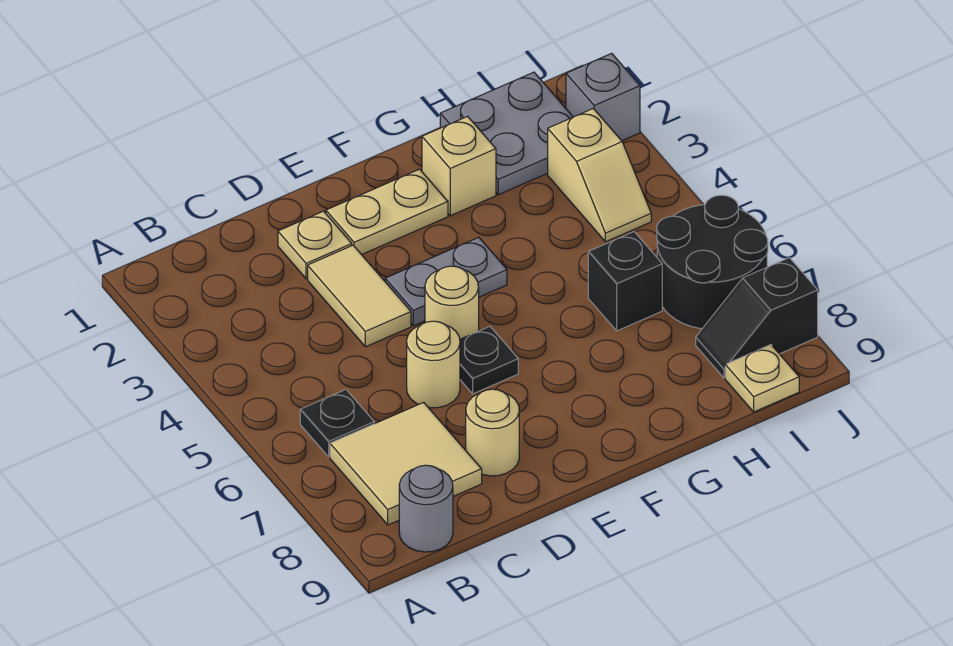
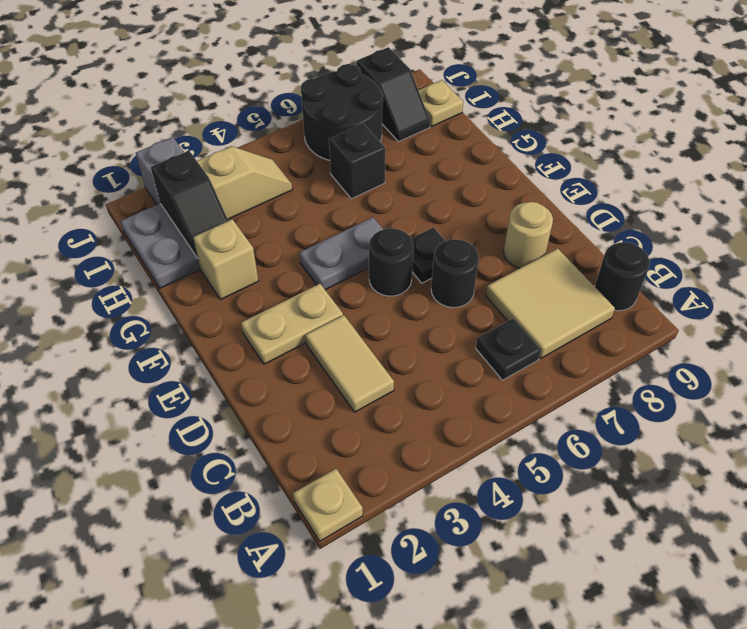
grey 1x1 round brick [399,465,453,552] -> black 1x1 round brick [595,242,650,311]
tan 1x1 plate [278,211,352,279] -> tan 1x1 plate moved to [293,469,363,541]
tan 1x2 tile [308,245,411,347] -> tan 1x2 tile turned to [305,315,394,412]
tan 1x1 round brick [407,321,460,408] -> black 1x1 round brick [431,239,479,308]
tan 1x2 plate [326,169,448,255] -> tan 1x2 plate turned to [241,284,343,364]
grey 1x2 plate [385,237,507,326] -> grey 1x2 plate turned to [299,217,384,290]
tan 1x1 round brick [425,266,479,339] -> black 1x1 round brick [369,228,413,296]
none -> black 1x2 slope [151,151,228,258]

